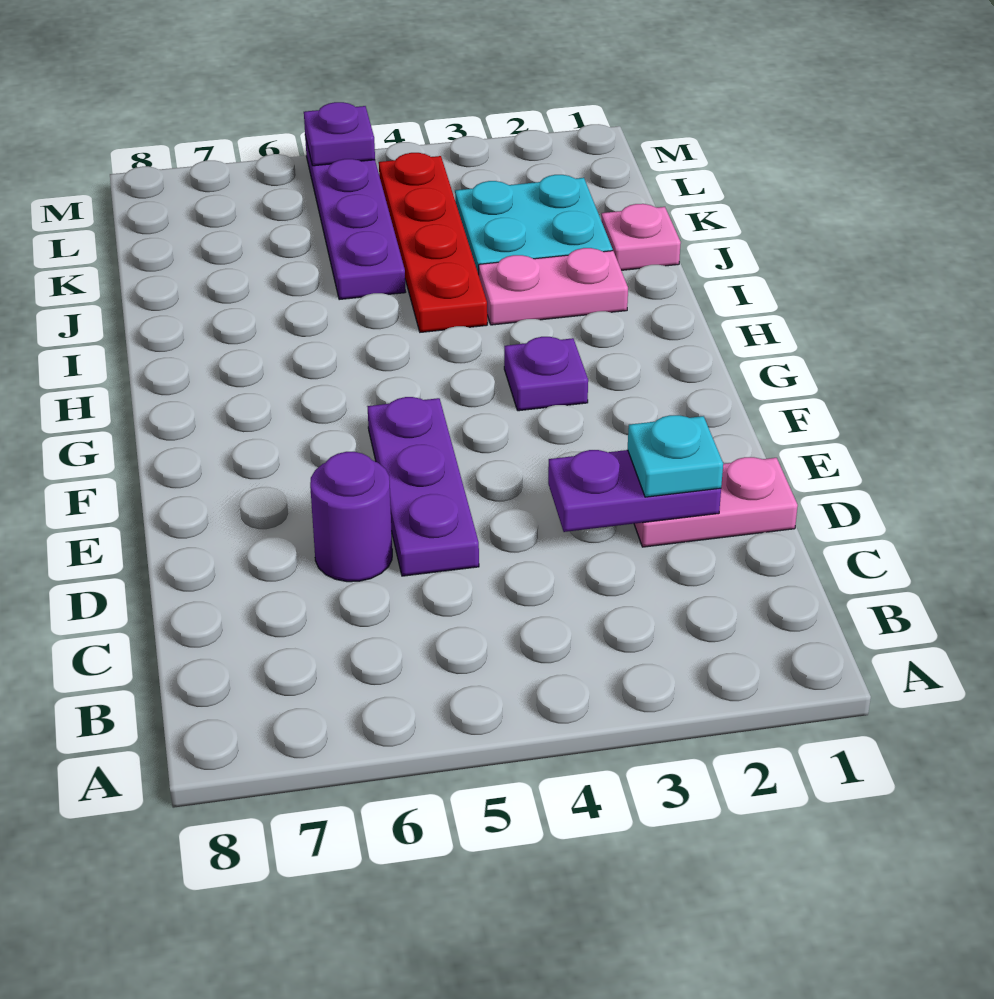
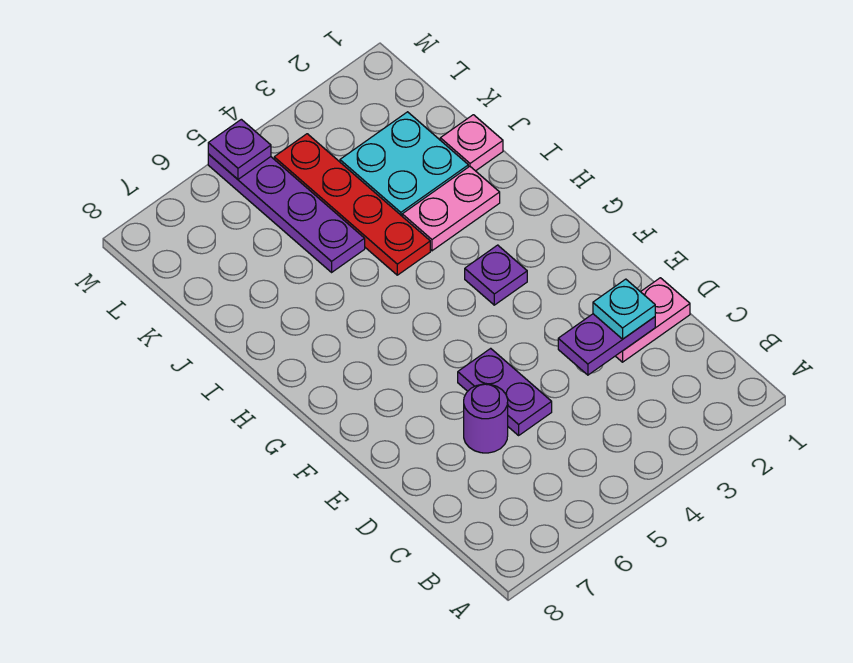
purple 1x3 plate [367,397,479,576] -> purple 1x2 plate [458,348,552,435]

